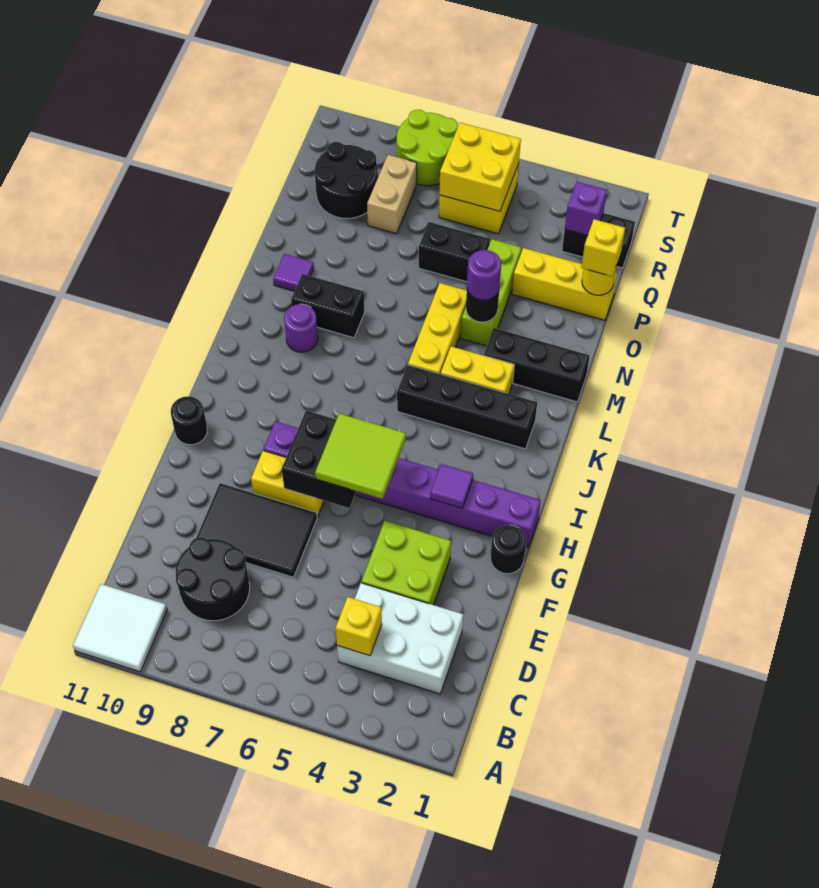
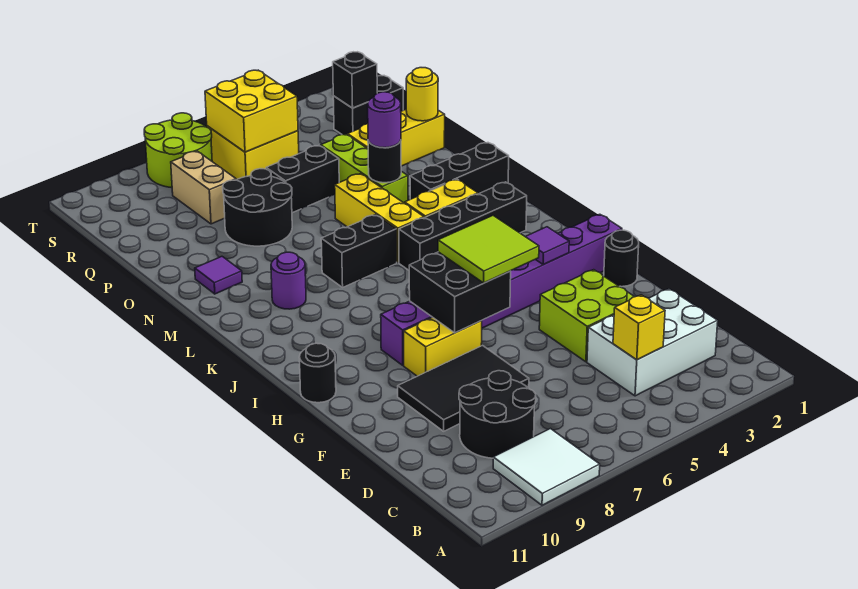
white 2x2 tile [73,584,167,672] -> white 2x2 tile moved to [493,429,600,505]
black 1x2 brick [291,274,365,338] -> black 1x2 brick moved to [321,215,397,287]
yellow 1x1 brick [581,219,625,276] -> none
black 2x2 round brick [315,142,378,219] -> black 2x2 round brick moved to [223,169,292,246]
purple 1x1 brick [565,182,607,235] -> black 1x1 brick [333,52,377,108]

